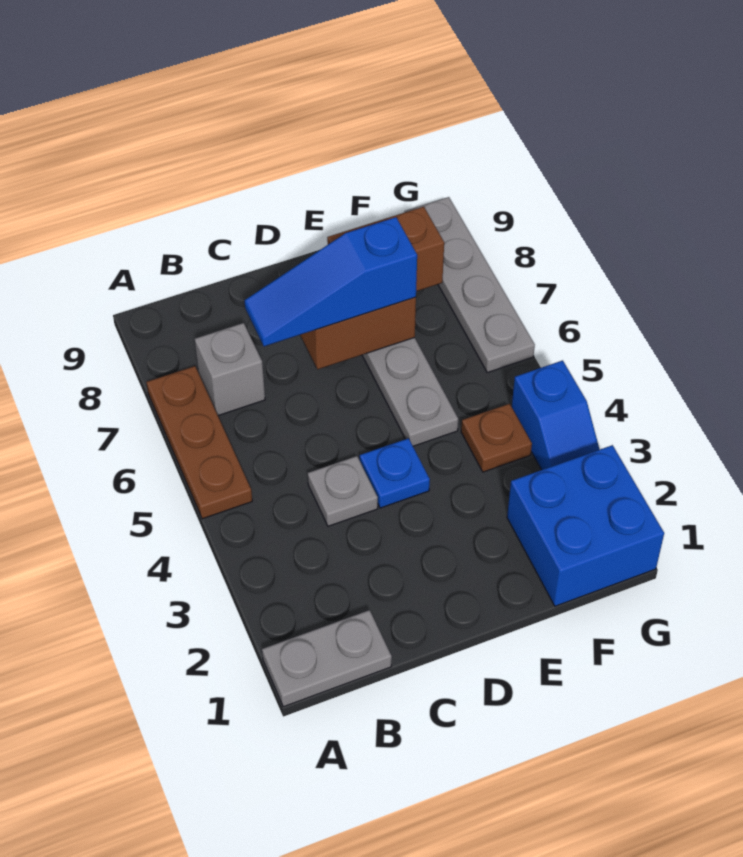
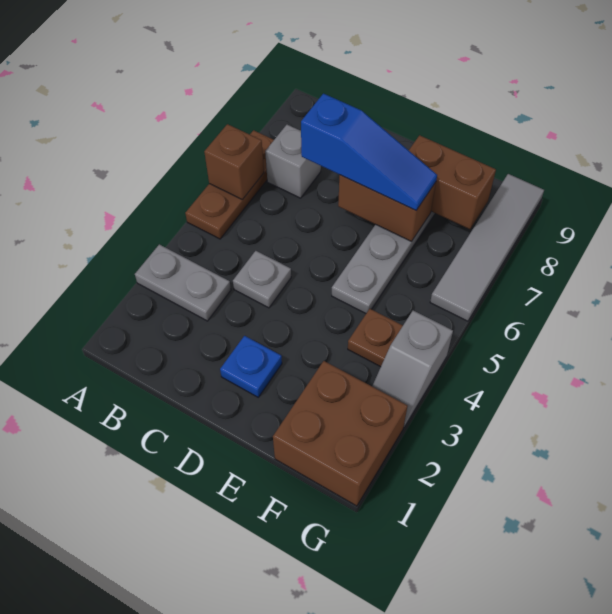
grey 1x2 plate [262,610,392,707] -> grey 1x2 plate moved to [135,244,231,321]
none -> brown 1x1 brick [204,124,264,200]
blue 1x3 slope [244,217,417,346] -> blue 1x3 slope turned to [301,94,437,210]
blue 1x1 plate [360,438,430,508] -> blue 1x1 plate moved to [220,336,282,397]
blue 2x2 brick [507,445,664,606] -> brown 2x2 brick [273,361,408,506]
blue 1x2 slope [512,360,600,470] -> grey 1x2 slope [372,311,453,427]
grey 1x4 plate [404,197,535,373] -> grey 1x4 tile [430,174,544,321]

